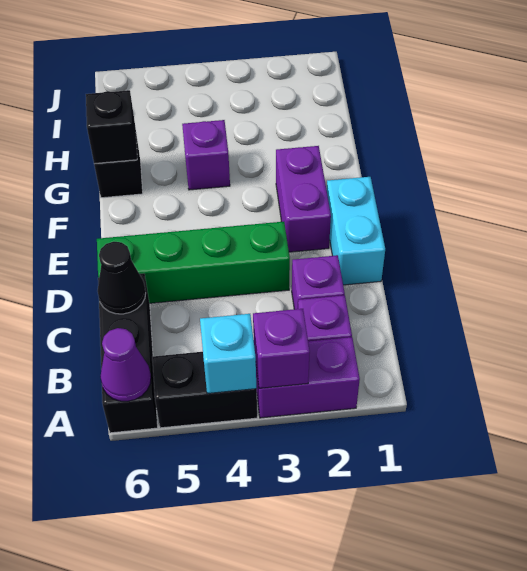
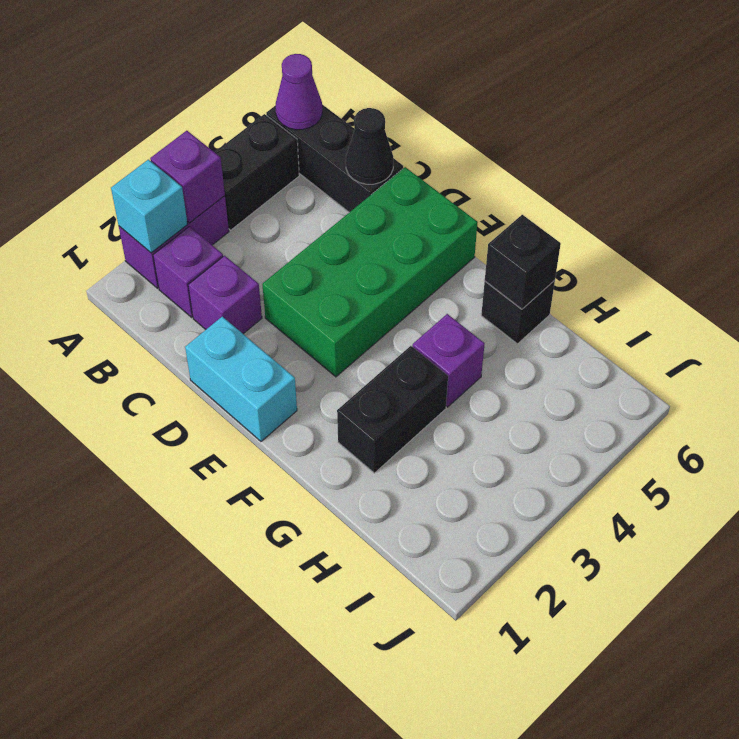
cyan 1x1 brick [200,314,256,394] -> cyan 1x1 brick moved to [111,160,188,253]
green 1x4 brick [97,222,290,303] -> green 2x4 brick [262,167,478,377]
purple 1x2 brick [276,146,331,252] -> none
none -> black 1x2 brick [337,346,448,473]

